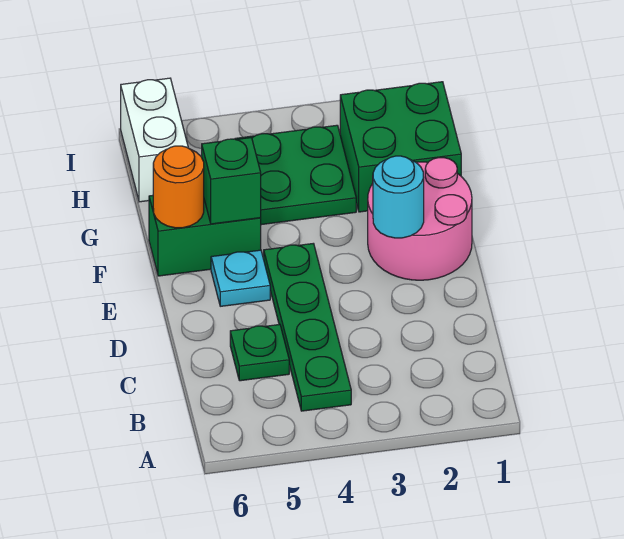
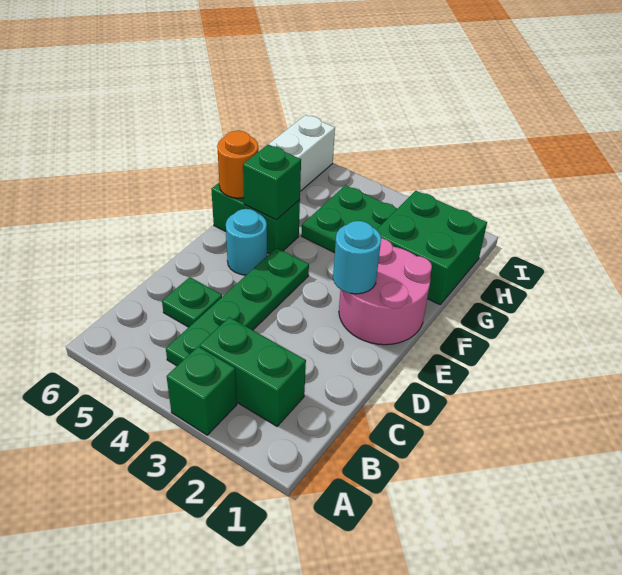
none -> green 1x1 brick [167,346,237,435]
none -> green 1x2 brick [200,317,306,426]
cyan 1x1 plate [211,250,270,306] -> cyan 1x1 round brick [226,209,267,275]

